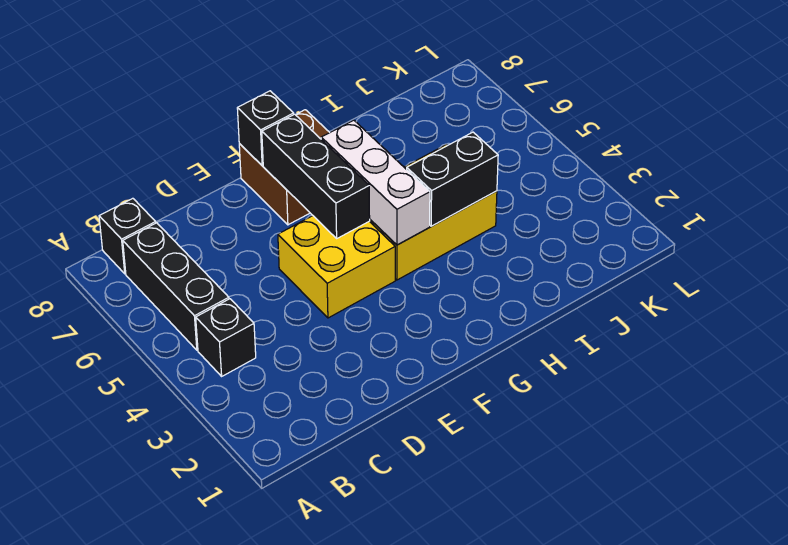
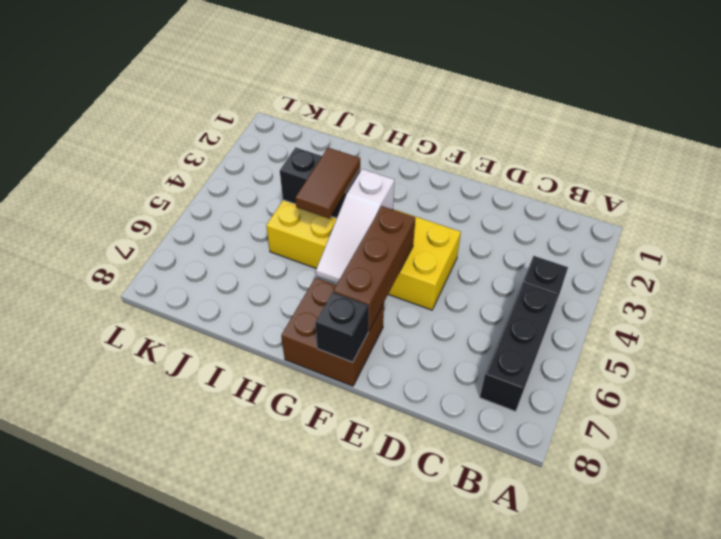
black 1x1 brick [99,198,156,274] -> none
black 1x3 brick [262,114,370,238] -> brown 1x3 brick [334,206,415,330]
white 1x3 brick [321,120,430,245] -> white 1x3 slope [316,169,395,283]
none -> brown 1x2 tile [295,148,360,218]

